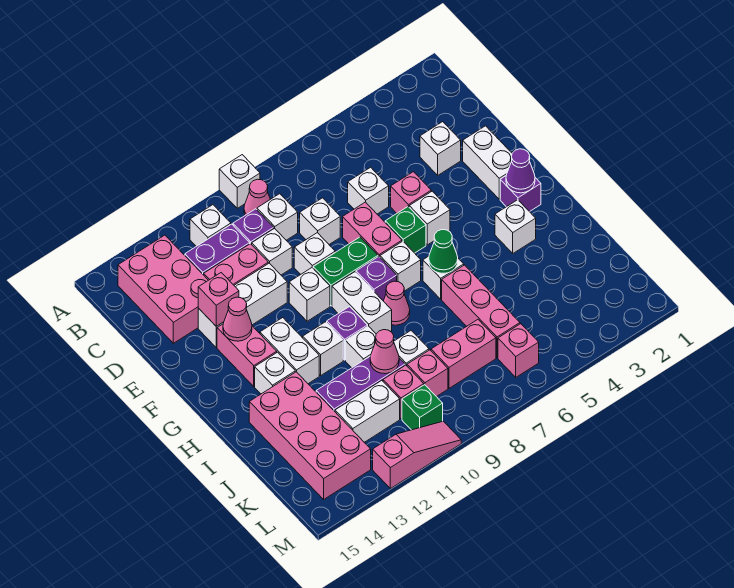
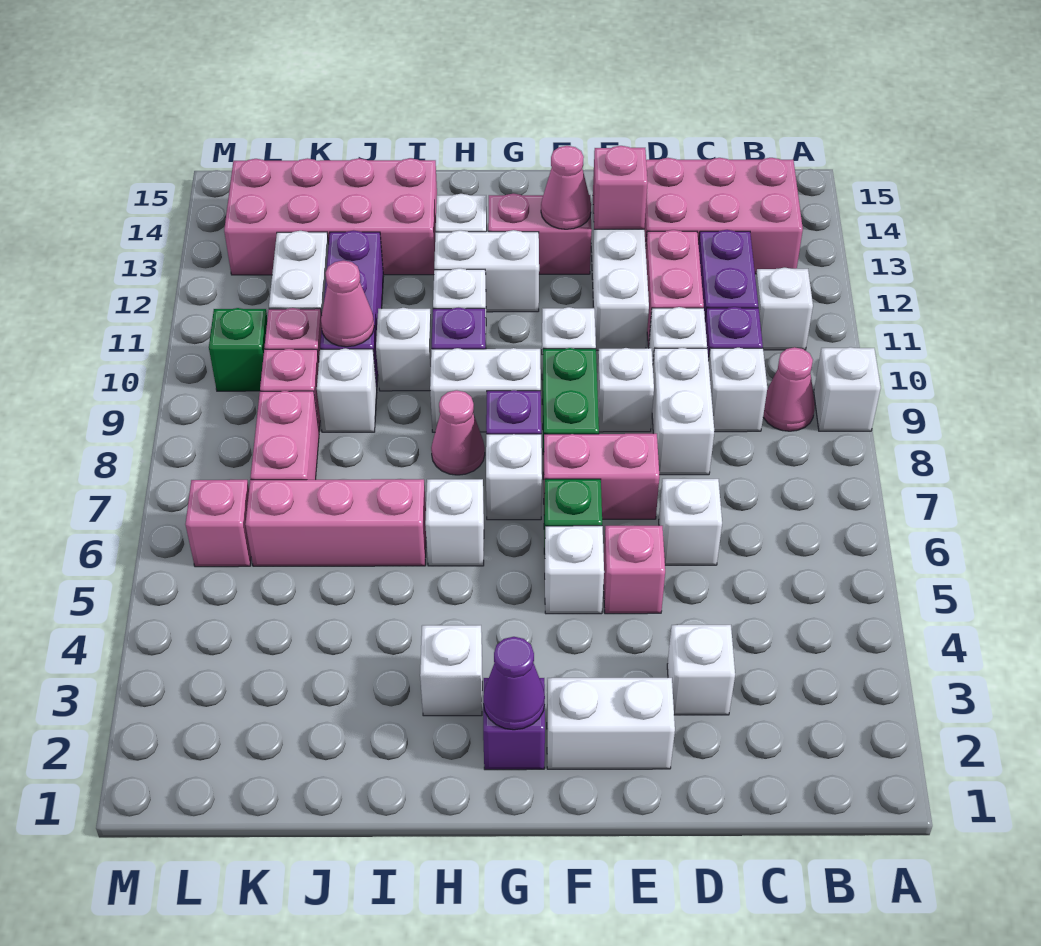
white 1x1 brick [300,198,340,244] -> white 1x2 brick [652,348,714,475]
green 1x1 cone [429,230,458,273] -> none
pink 1x3 slope [373,421,461,489] -> none

